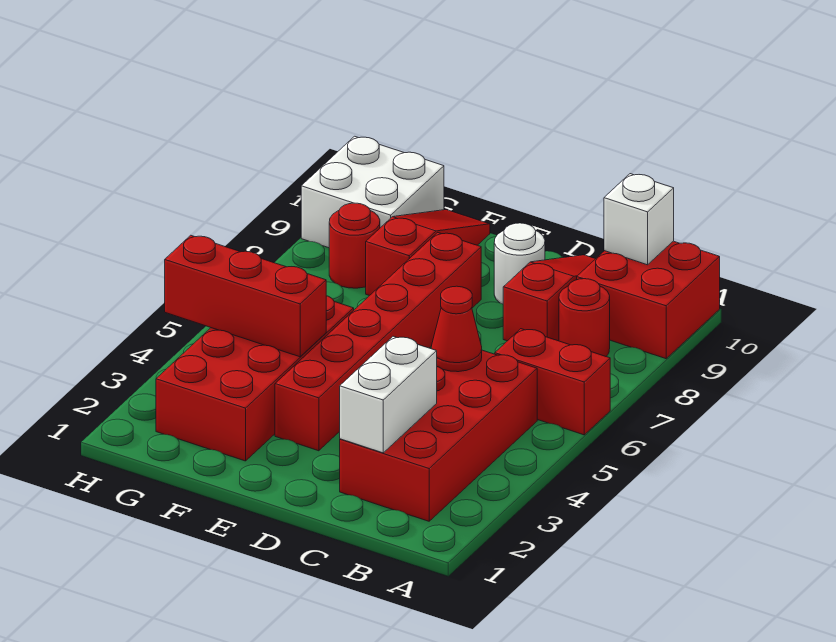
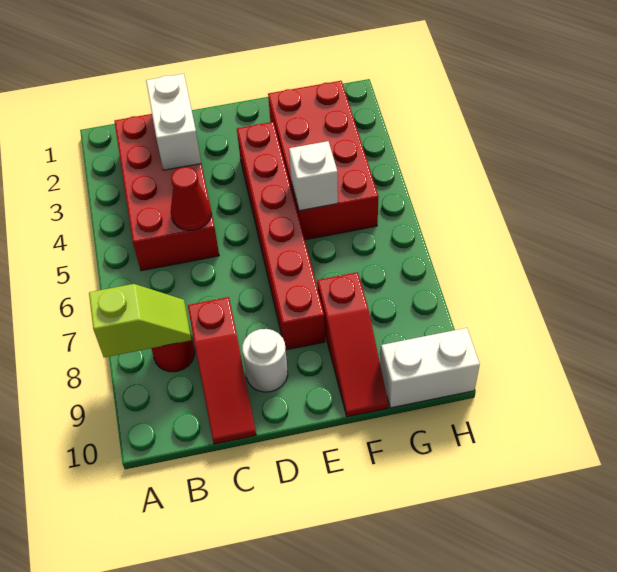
red 1x2 brick [495,329,610,435] -> none
none -> lime 1x2 slope [89,284,191,357]
red 2x2 brick [577,241,720,359] -> none
white 1x1 brick [604,174,674,265] -> white 1x1 brick moved to [289,141,338,211]
red 1x3 brick [165,235,326,357] -> none
red 1x1 round brick [329,203,380,288] -> none
white 2x2 brick [301,136,444,248] -> white 1x2 brick [380,328,480,408]

